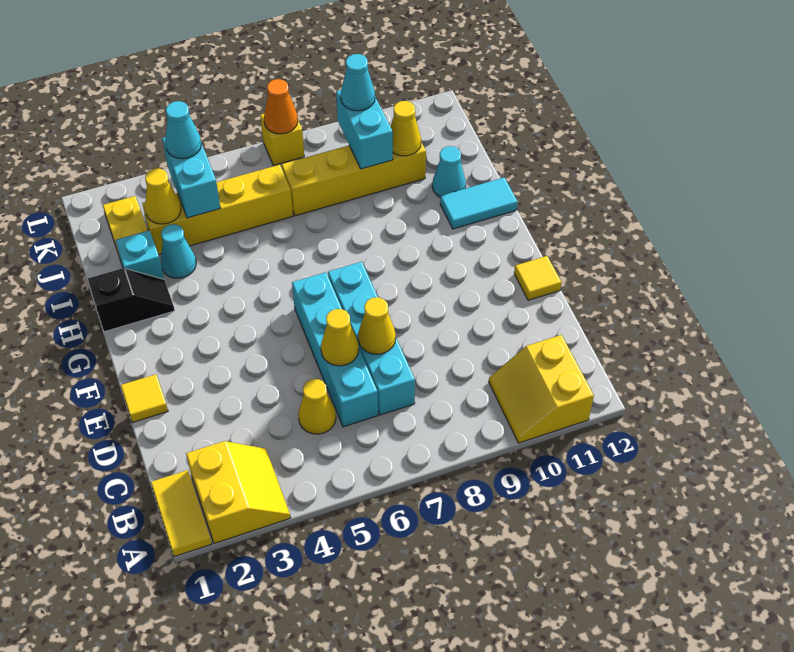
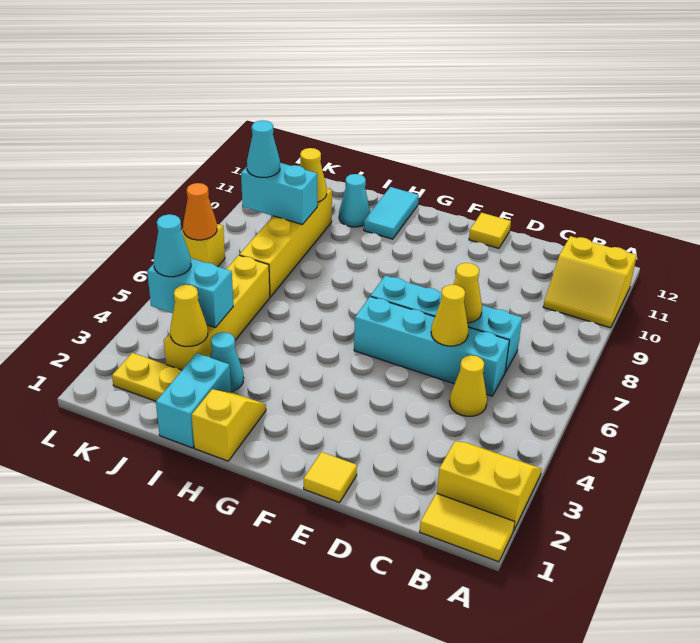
black 1x2 slope [88,268,175,332] -> yellow 1x2 slope [192,389,266,461]
cyan 1x1 brick [116,230,164,279] -> cyan 1x2 brick [156,353,231,448]

